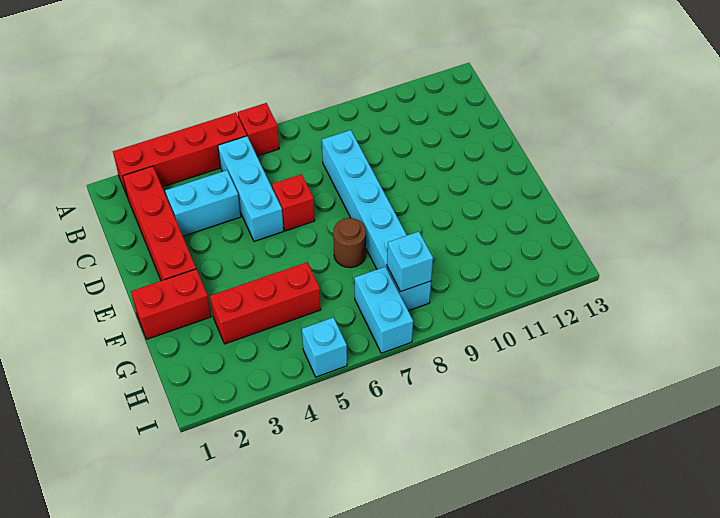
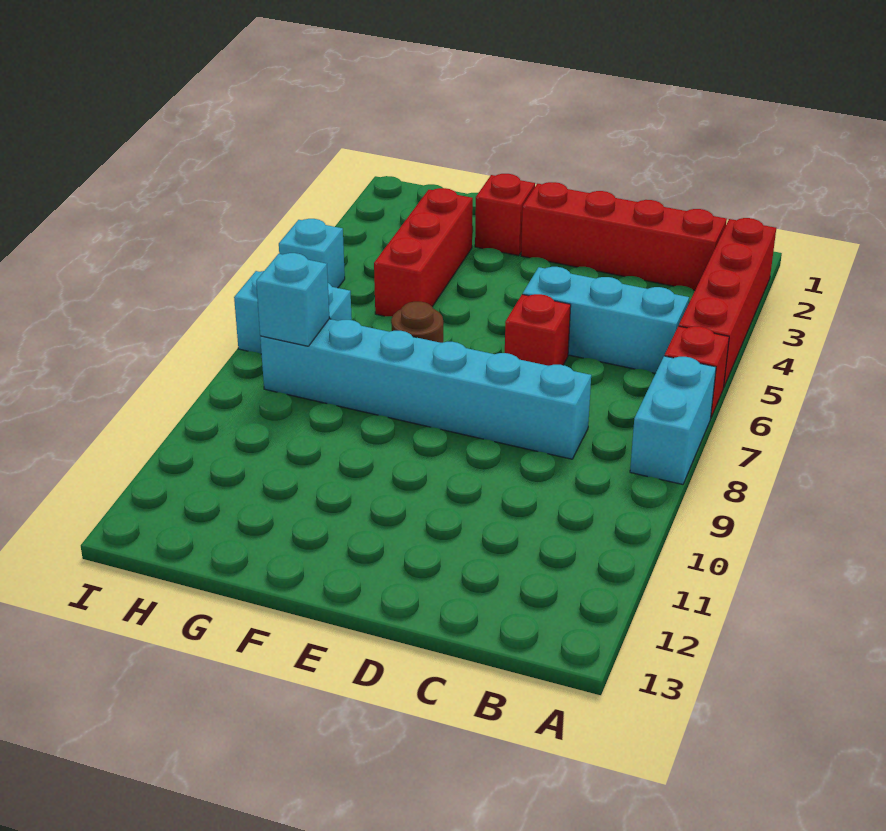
cyan 1x2 brick [165,170,241,236] -> cyan 1x2 brick moved to [630,356,716,484]
red 1x2 brick [131,269,211,339] -> red 1x1 brick [475,174,535,256]

